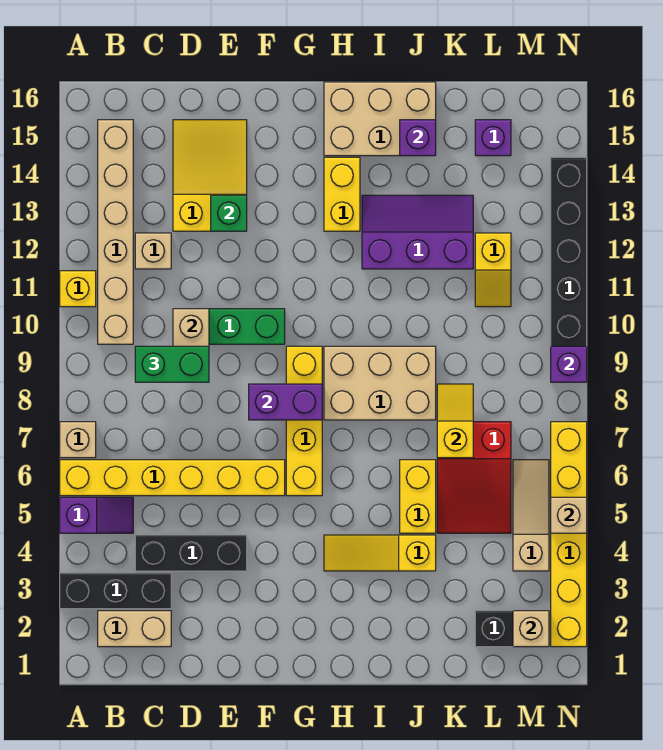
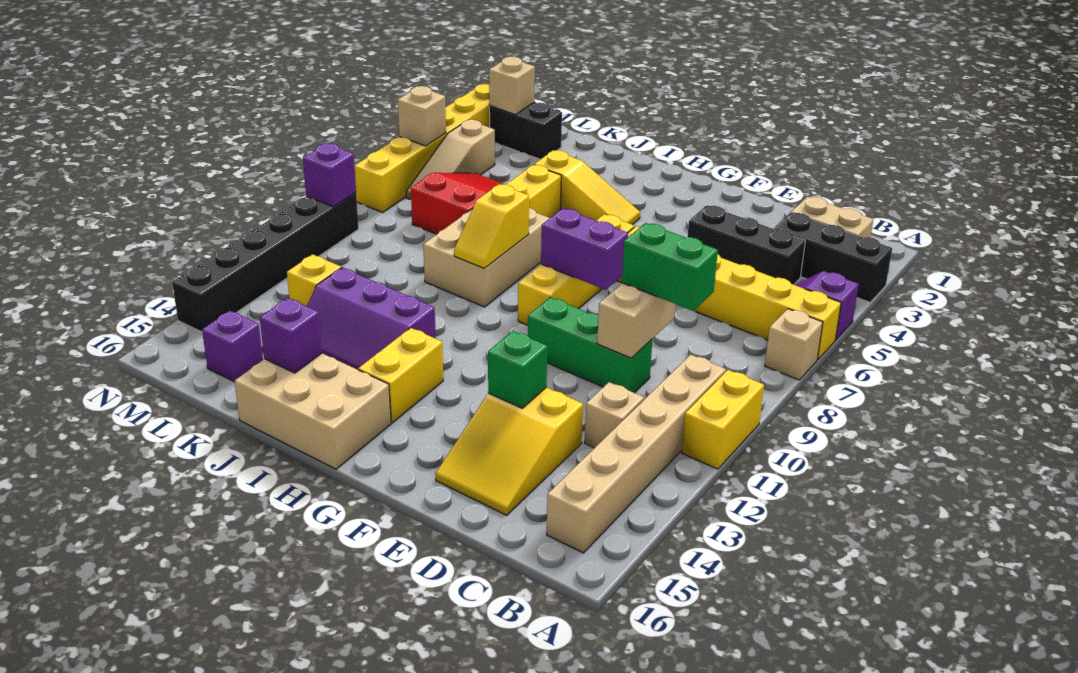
yellow 1x1 brick [60,271,96,307] -> yellow 1x2 brick [682,370,764,469]
tan 2x3 brick [324,346,436,420] -> tan 2x3 brick turned to [423,208,550,307]
yellow 1x2 slope [437,384,473,458] -> yellow 1x2 slope moved to [454,184,529,268]

